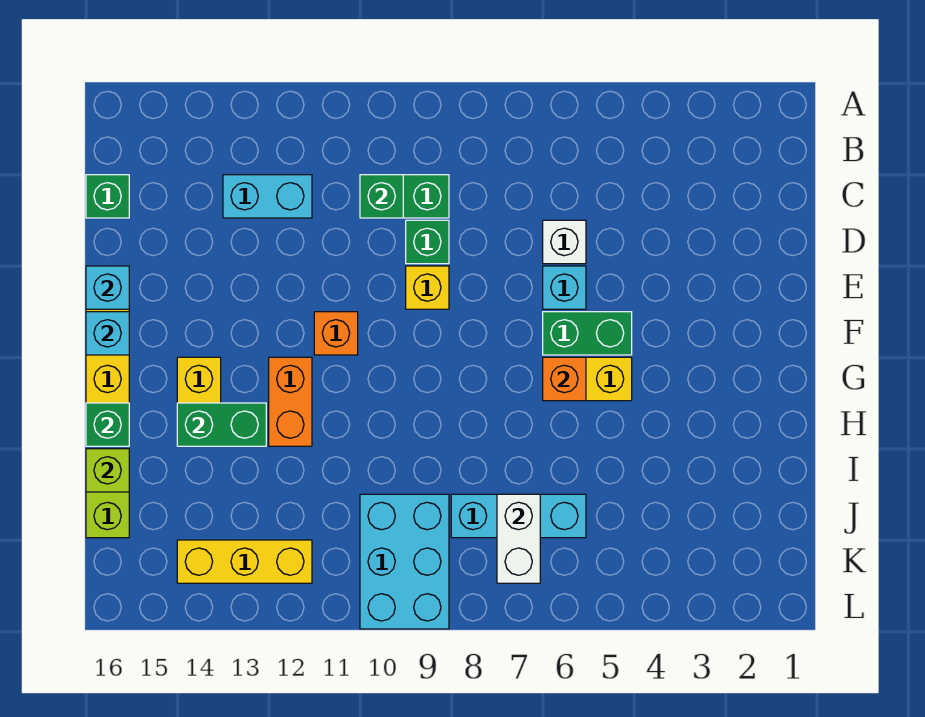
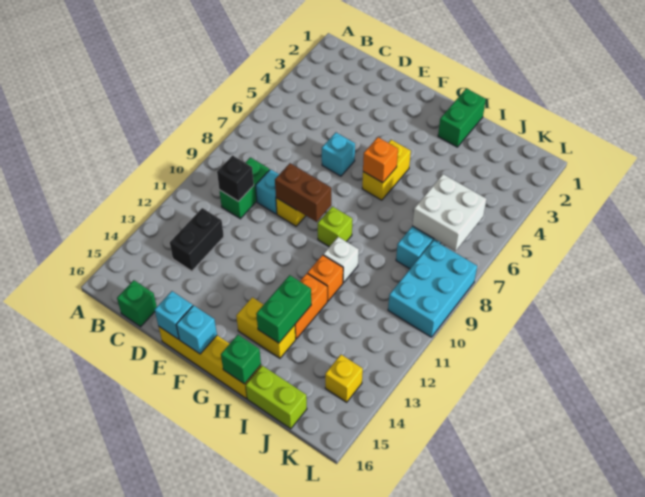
green 1x1 brick [360,175,403,218] -> black 1x1 brick [217,155,254,201]
cyan 1x2 brick [223,175,312,218] -> black 1x2 brick [170,208,224,271]
white 1x1 brick [543,220,586,264] -> white 1x1 brick moved to [323,237,359,283]
green 1x1 brick [406,220,449,264] -> cyan 1x1 brick [256,169,279,214]
none -> brown 1x2 brick [275,163,331,222]
green 1x2 brick [543,312,632,355] -> green 1x2 brick moved to [438,88,486,147]
orange 1x1 brick [314,312,358,355] -> orange 1x1 brick moved to [307,255,343,301]
orange 1x2 brick [269,357,312,446] -> orange 1x2 brick turned to [295,273,327,339]
lime 1x1 brick [86,449,129,492] -> lime 1x1 brick moved to [318,206,352,247]
white 1x2 brick [497,494,540,583] -> white 2x2 brick [412,174,487,251]
cyan 2x3 brick [360,494,449,629] -> cyan 2x3 brick turned to [388,240,477,337]
yellow 1x3 brick [177,540,312,583] -> yellow 1x1 brick [325,355,363,402]

